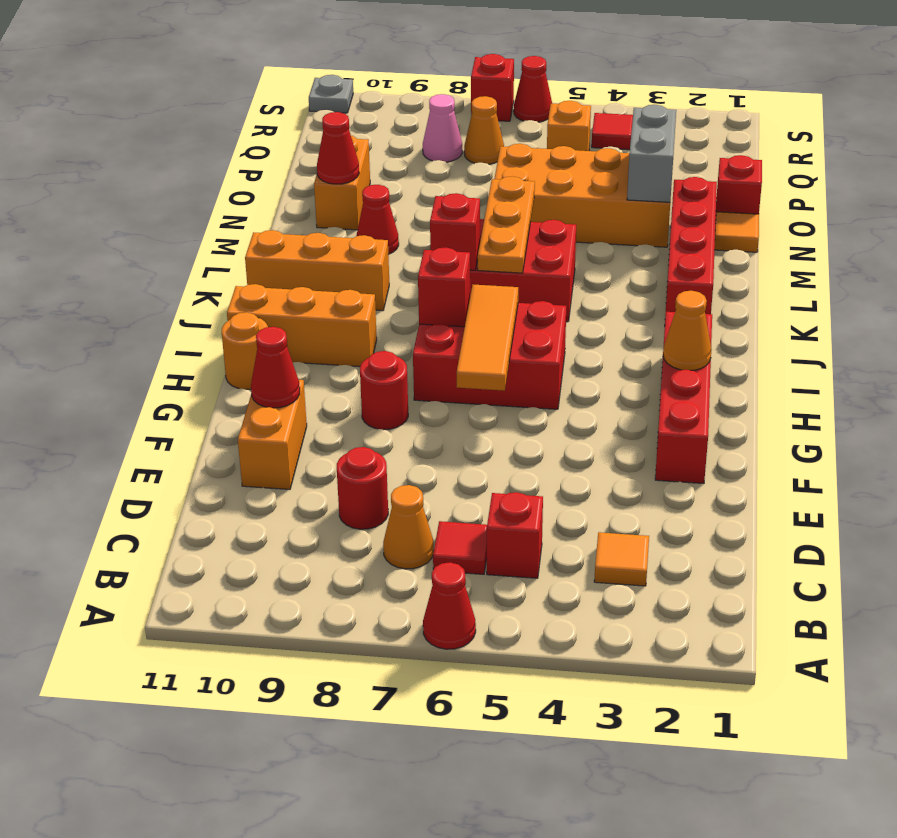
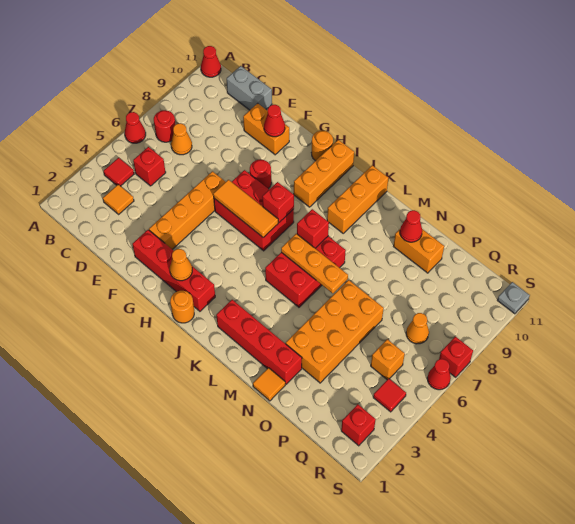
red 1x1 tile [433,521,487,574] -> red 1x1 tile moved to [104,158,134,186]
red 1x1 round brick [337,447,388,529] -> red 1x1 round brick moved to [154,110,176,142]
none -> orange 1x4 brick [149,171,225,249]
red 2x3 brick [413,301,566,409] -> red 2x3 brick turned to [214,170,294,251]
none -> orange 1x1 round brick [170,291,194,323]
red 1x1 cone [356,185,399,254] -> red 1x1 cone moved to [201,46,221,77]
grey 1x2 brick [627,105,676,202] -> grey 1x2 brick moved to [227,66,272,110]
red 1x1 brick [715,155,762,223] -> red 1x1 brick moved to [341,404,376,446]
pink 1x1 cone [423,94,462,162] -> none

